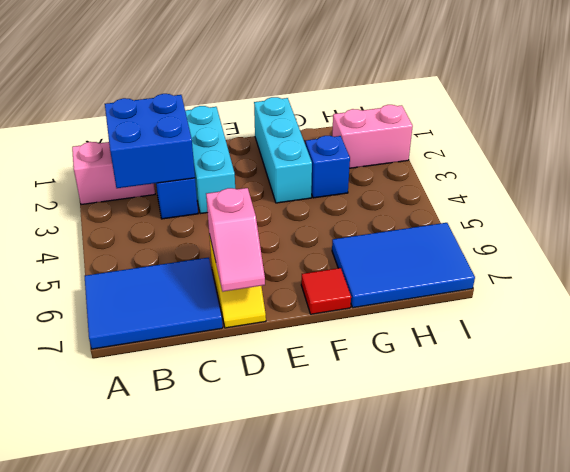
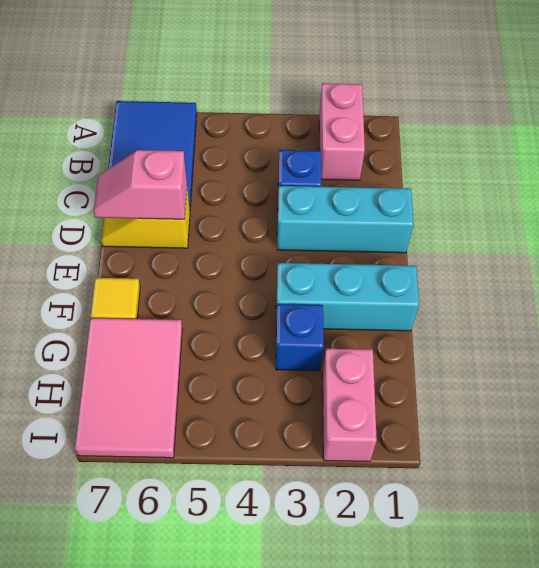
blue 2x2 brick [105,94,195,188] -> none
red 1x1 tile [301,268,351,314] -> yellow 1x1 tile [91,278,140,319]
blue 2x3 tile [332,223,475,308] -> pink 2x3 tile [75,318,182,458]

